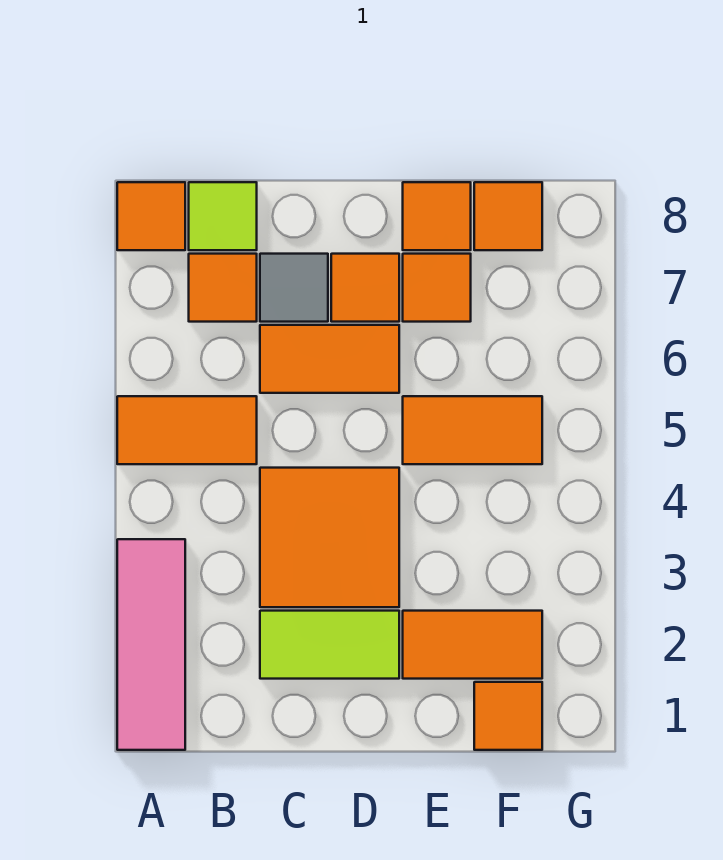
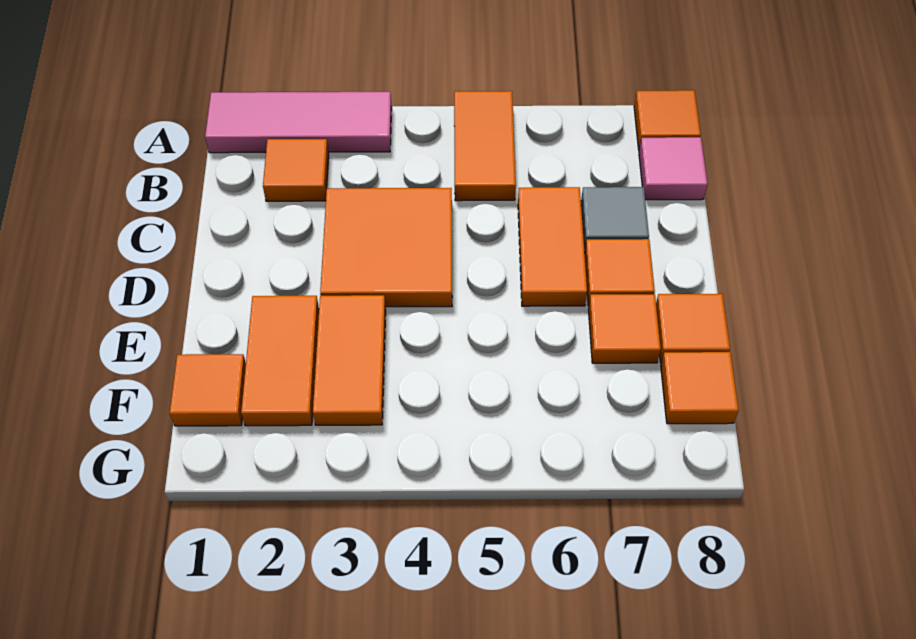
orange 1x1 tile [189,254,257,322] -> orange 1x1 tile moved to [263,139,329,201]
lime 1x1 tile [189,182,257,250] -> pink 1x1 tile [639,137,707,200]
lime 1x2 tile [260,611,399,679] -> none
orange 1x2 tile [403,396,542,464] -> orange 1x2 tile moved to [313,295,386,425]

